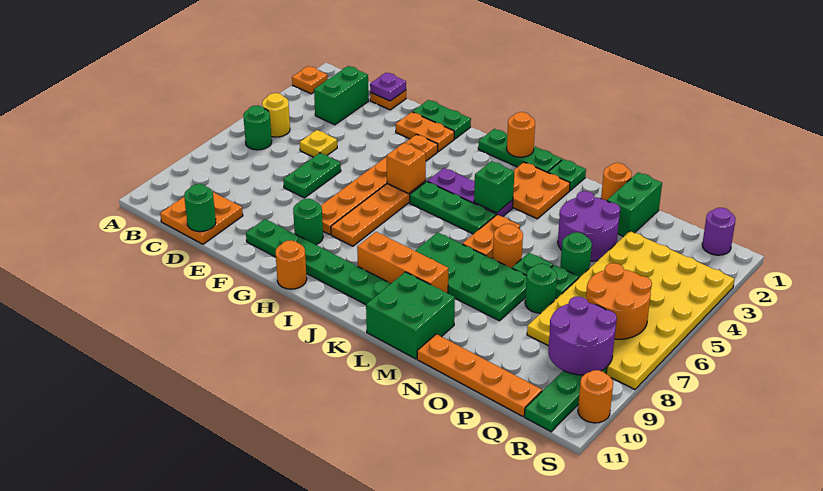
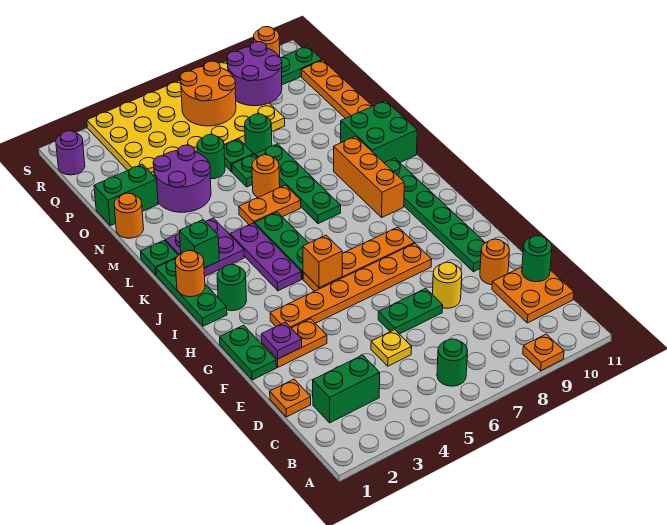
orange 1x1 plate [292,66,328,94] -> orange 1x1 plate moved to [523,334,564,371]
yellow 1x1 round brick [262,93,290,137] -> yellow 1x1 round brick moved to [433,262,462,308]
purple 1x1 plate [370,73,406,101] -> purple 1x1 plate moved to [261,322,302,359]
orange 1x2 plate [396,112,454,152] -> orange 1x2 plate turned to [262,319,327,367]
green 1x1 round brick [293,199,323,245] -> green 1x1 round brick moved to [217,264,246,311]
orange 1x1 round brick [275,240,307,289] -> orange 1x1 round brick moved to [480,239,509,285]
orange 2x2 plate [513,162,570,219] -> purple 2x2 plate [165,218,244,276]
green 1x1 brick [474,161,514,213] -> green 1x1 brick moved to [179,220,219,268]
green 2x4 plate [415,232,527,321] -> green 1x4 plate [255,144,341,224]

